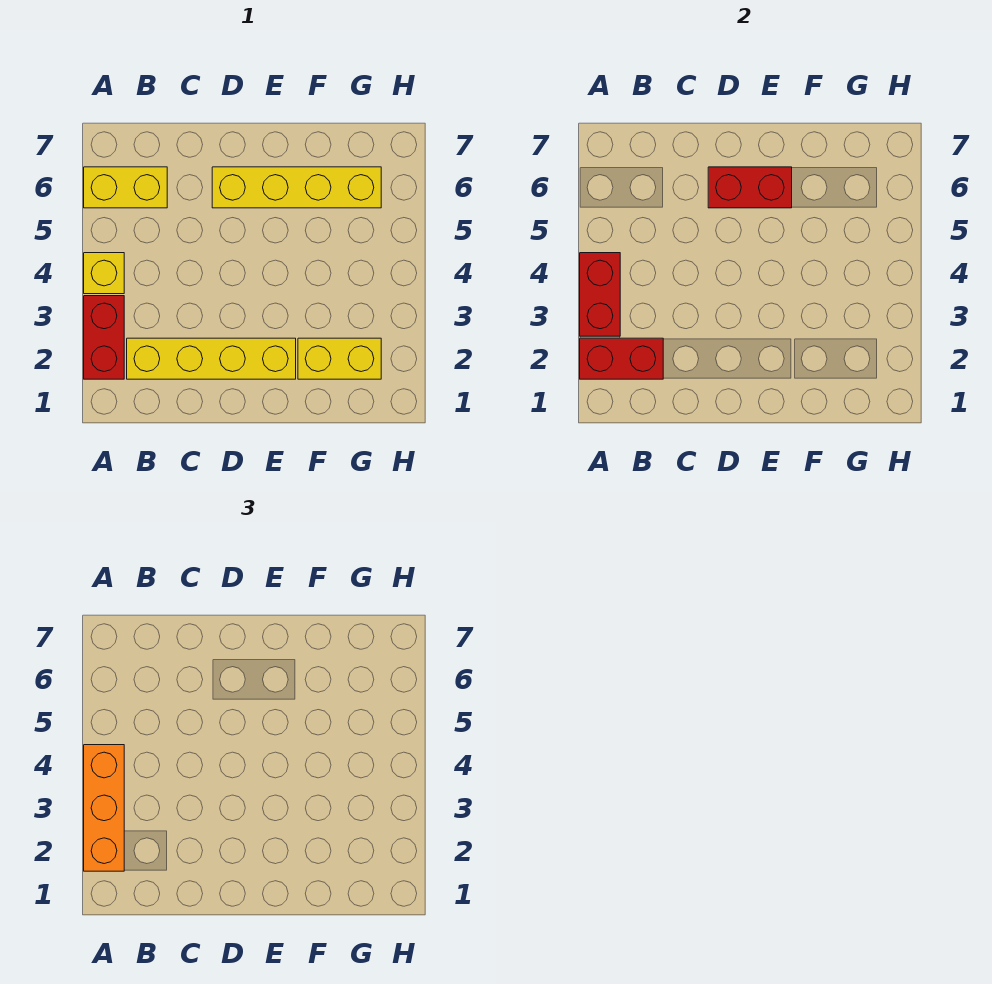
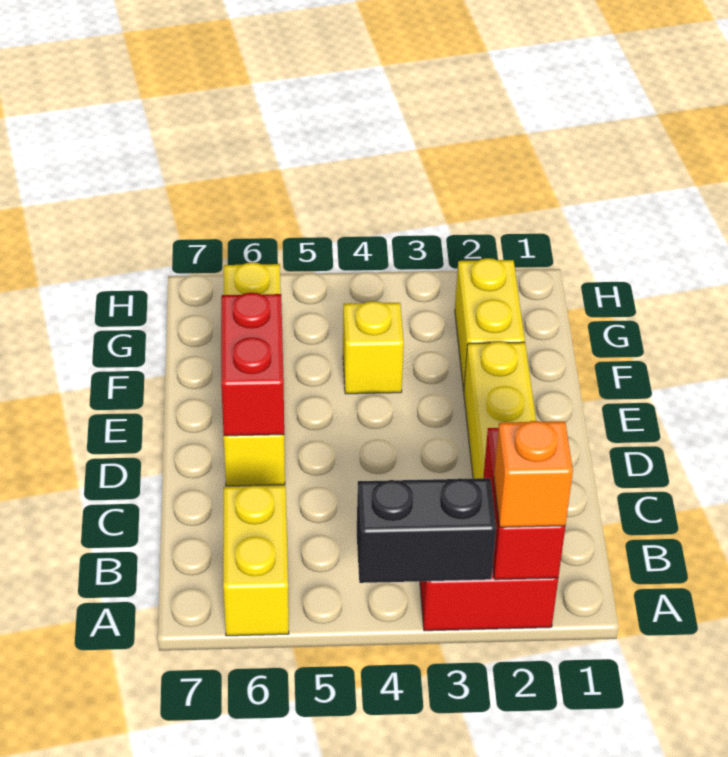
orange 1x3 brick [84,745,124,871] -> orange 1x1 brick [494,421,573,527]
red 1x2 brick [580,253,620,336] -> black 1x2 brick [357,478,496,583]
yellow 1x1 brick [84,253,124,294] -> yellow 1x1 brick moved to [343,301,404,394]

